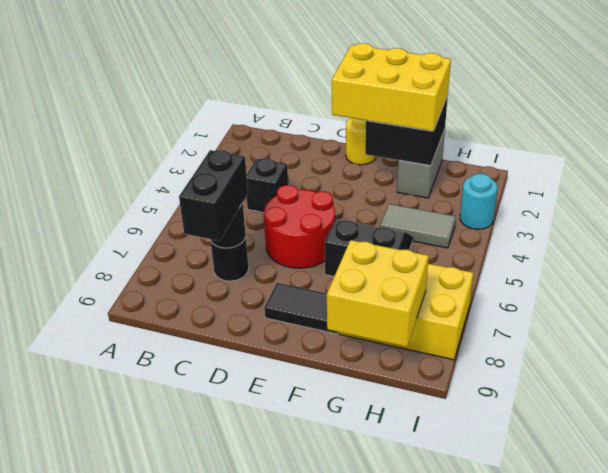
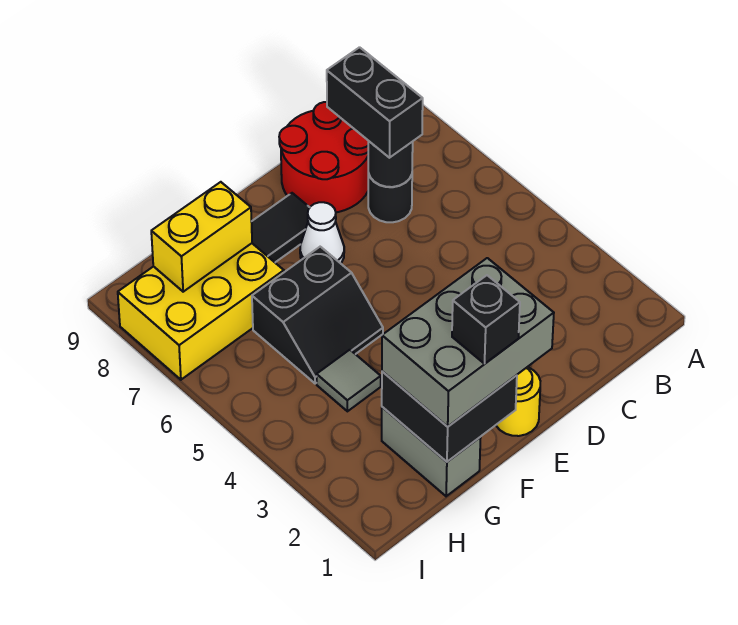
black 1x1 brick [246,158,288,213] -> black 1x1 brick moved to [452,275,520,364]
red 2x2 round brick [264,185,335,268] -> red 2x2 round brick moved to [279,102,368,212]
yellow 2x3 brick [332,43,451,131] -> grey 2x3 brick [382,258,554,427]
none -> white 1x1 cone [300,202,344,263]
grey 1x2 tile [380,204,456,248] -> grey 1x1 tile [317,350,381,411]
yellow 2x2 brick [327,240,429,347] -> yellow 1x2 brick [151,182,252,292]
cyan 1x1 round brick [460,174,497,229] -> none

